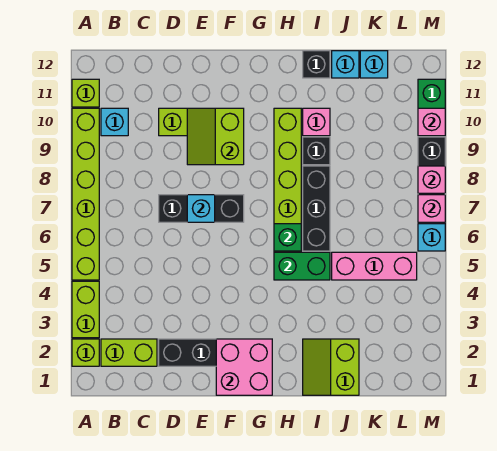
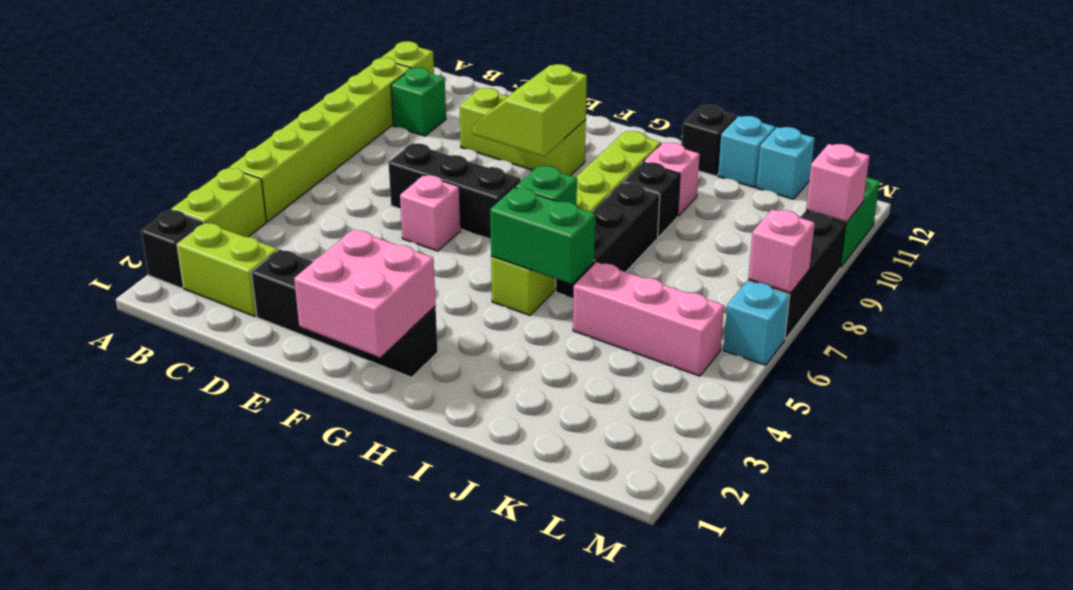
lime 1x1 brick [72,339,99,366] -> black 1x1 brick [141,210,204,288]
cyan 1x1 brick [101,108,128,136] -> green 1x1 brick [391,68,446,136]
cyan 1x1 brick [187,195,215,222] -> none
lime 2x2 slope [303,339,359,395] -> none
pink 1x1 brick [418,166,445,193] -> pink 1x1 brick moved to [400,175,461,251]

